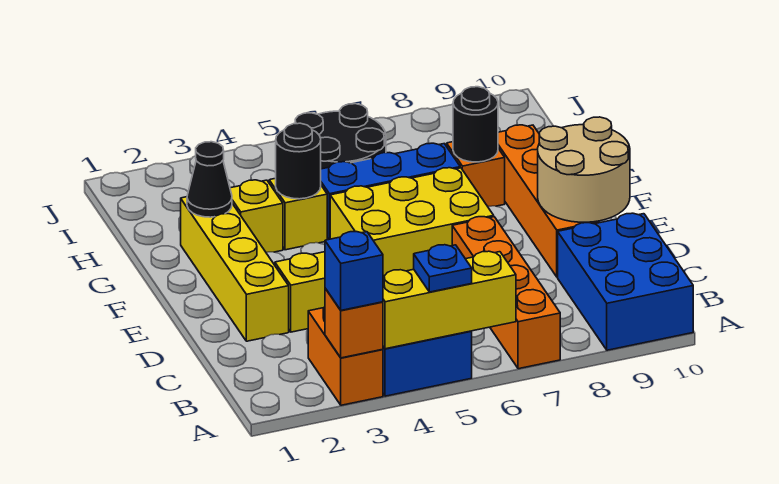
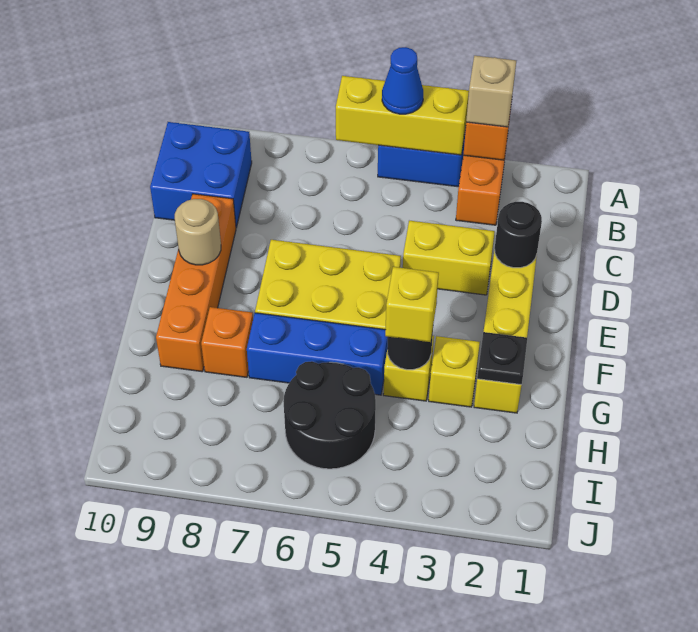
blue 1x1 brick [325,232,383,310] -> tan 1x1 brick [466,56,516,127]
blue 1x1 plate [414,245,472,292] -> blue 1x1 cone [382,47,423,114]
orange 1x4 brick [452,217,560,369] -> none
blue 2x3 brick [558,213,693,350] -> blue 2x2 brick [150,122,252,228]
tan 2x2 round brick [538,117,630,222] -> tan 1x1 round brick [175,199,221,265]
black 1x1 cone [187,142,232,217] -> black 1x1 plate [477,332,527,385]
none -> yellow 1x1 brick [385,267,439,342]
black 1x1 round brick [453,87,498,162] -> black 1x1 round brick moved to [495,202,542,268]

